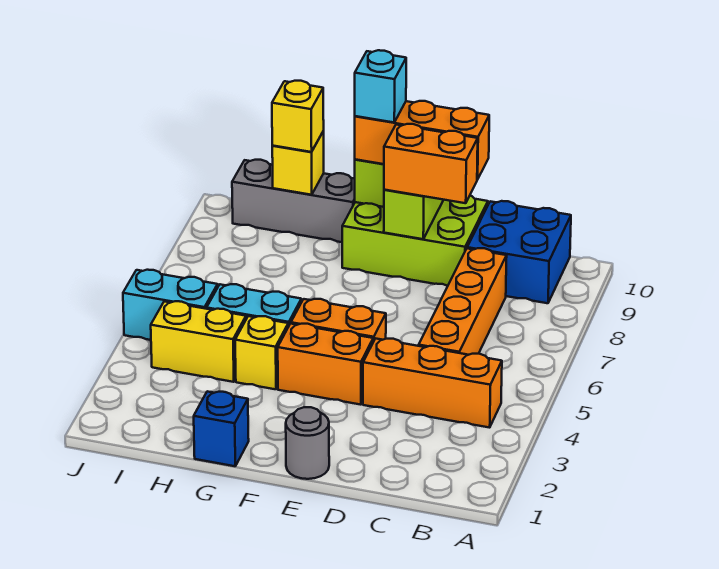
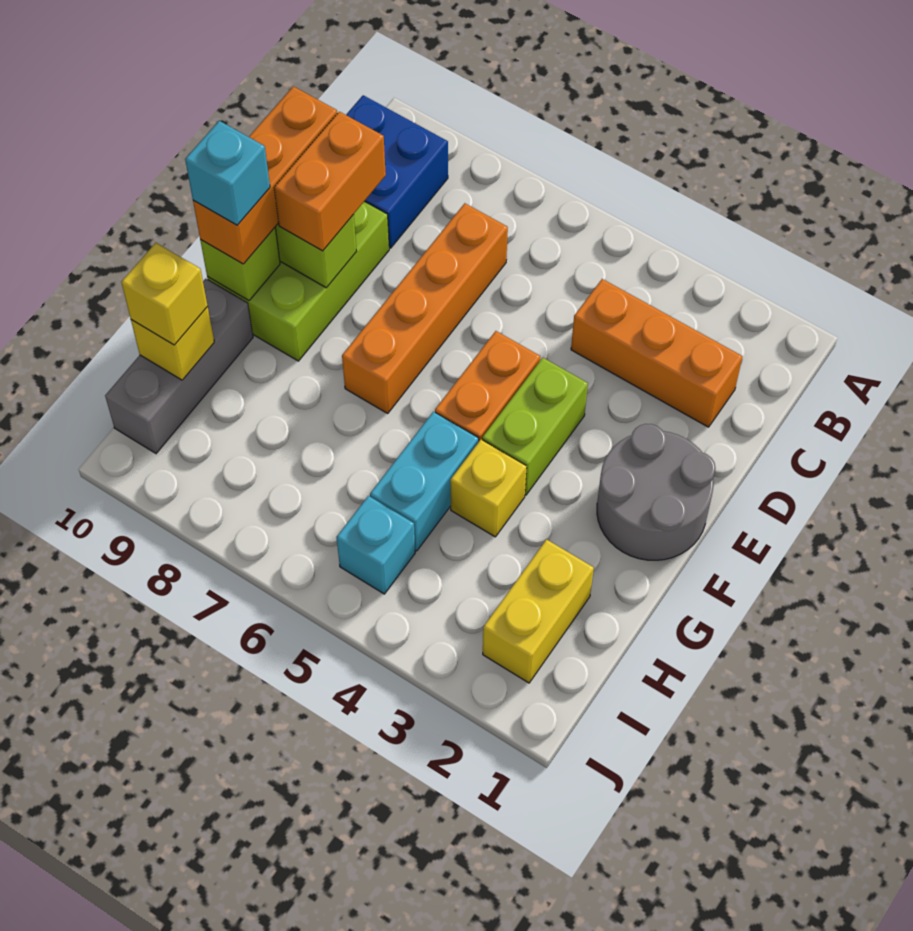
orange 1x3 brick [363,338,502,428] -> orange 1x3 brick turned to [571,279,743,427]
orange 1x4 brick [419,248,507,355] -> orange 1x4 brick turned to [342,203,508,413]
grey 1x1 round brick [286,407,329,479] -> grey 2x2 round brick [597,424,715,560]
orange 1x2 brick [278,324,373,405] -> lime 1x2 brick [482,358,588,495]
blue 1x1 brick [194,391,249,466] -> none
yellow 1x2 brick [151,301,246,382] -> yellow 1x2 brick moved to [483,539,594,683]
cyan 1x2 brick [123,270,218,340] -> cyan 1x1 brick [336,496,415,594]

